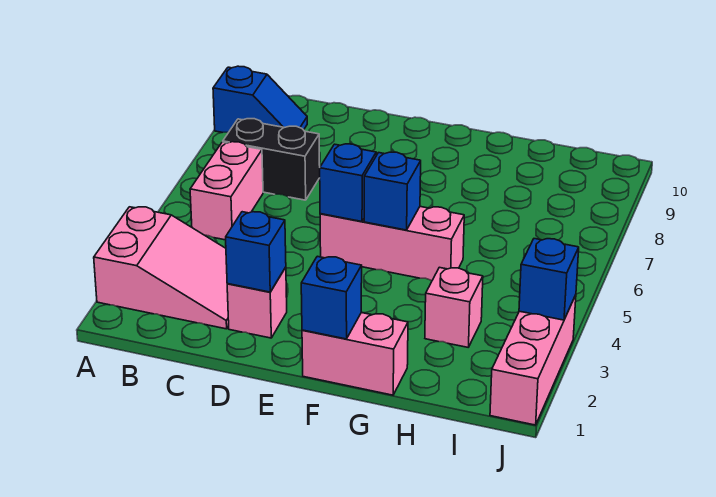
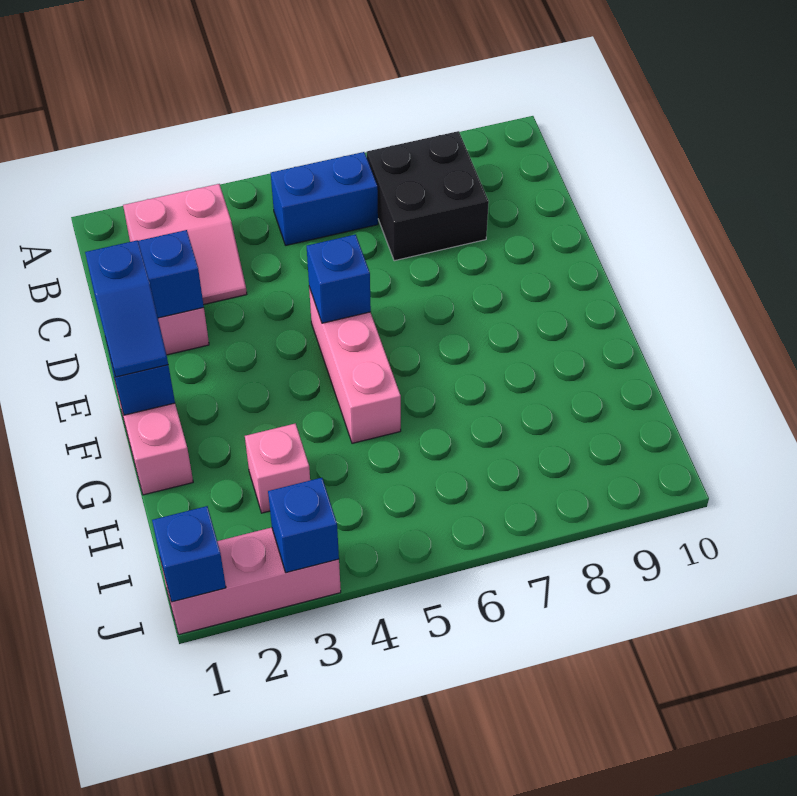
pink 2x3 slope [94,207,229,329] -> pink 2x2 slope [123,184,247,305]
blue 1x2 slope [213,66,307,133] -> blue 1x2 slope moved to [85,240,168,377]
pink 1x2 brick [190,142,263,240] -> blue 1x2 brick [271,152,378,245]
black 1x2 brick [223,119,320,200] -> black 2x2 brick [367,131,489,261]
blue 1x1 brick [364,152,421,230] -> blue 1x1 brick moved to [152,506,226,602]

